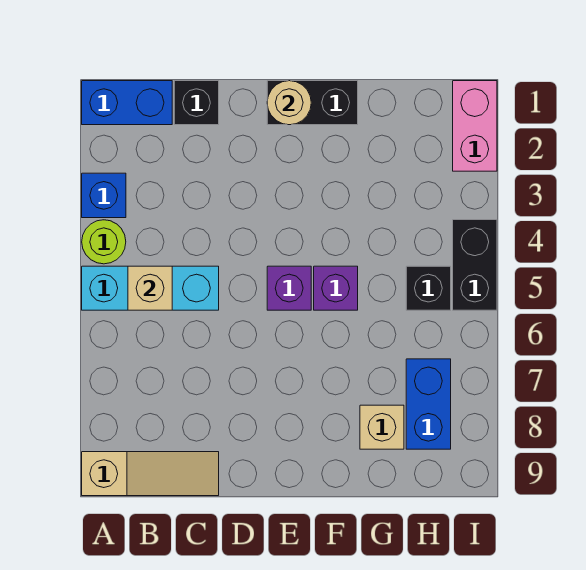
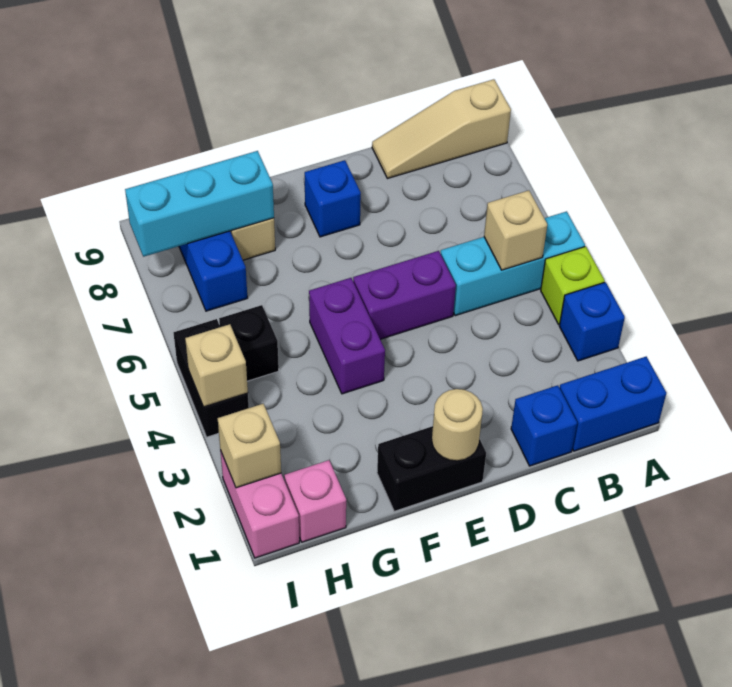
lime 1x1 round brick [82,220,126,264] -> lime 1x1 brick [541,246,605,324]
black 1x1 brick [174,81,219,125] -> blue 1x1 brick [511,385,577,466]
purple 1x1 brick [267,266,311,310] -> purple 1x2 brick [353,251,456,339]
none -> blue 1x1 brick [305,160,361,237]
purple 1x1 brick [314,266,358,310] -> purple 1x2 brick [309,278,385,394]
none -> cyan 1x3 brick [125,151,274,257]
none -> pink 1x1 brick [284,460,346,542]
none -> tan 1x1 brick [218,404,281,488]
none -> tan 1x1 brick [185,324,248,407]

